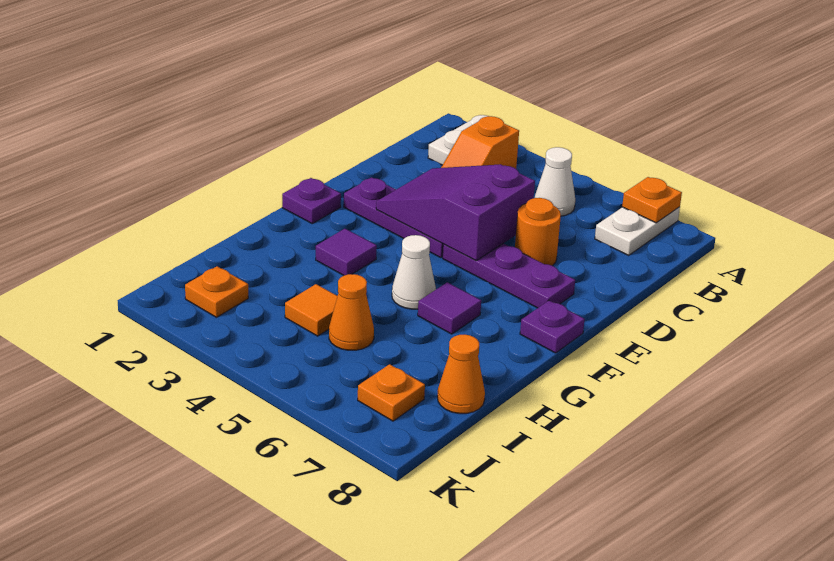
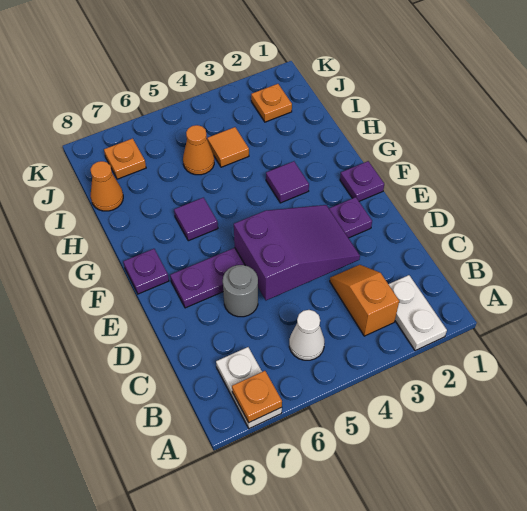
orange 1x1 round brick [515,198,561,266] -> grey 1x1 round brick [223,265,258,317]
white 1x1 cone [392,235,436,309] -> none

